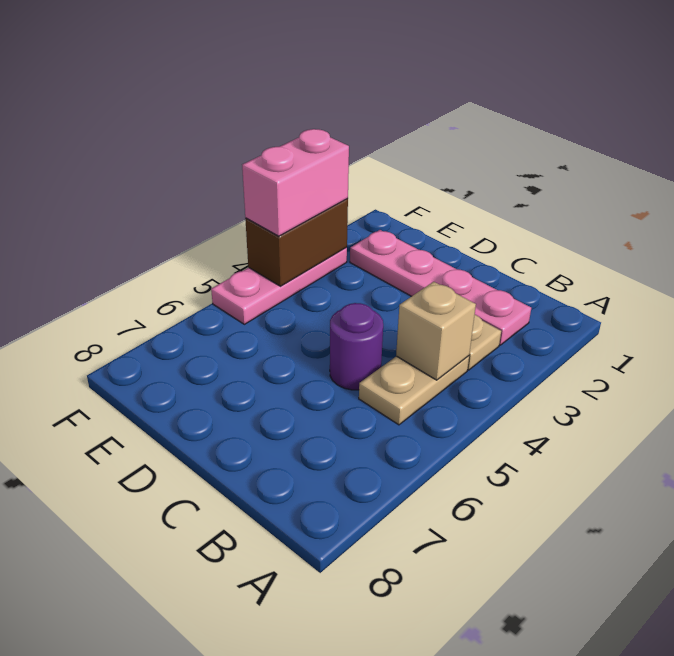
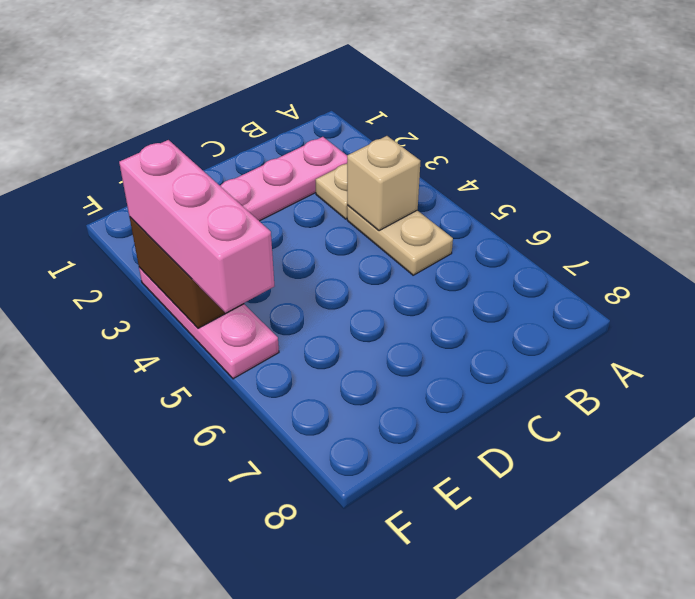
purple 1x1 round brick [330,303,383,390] -> none
pink 1x2 brick [242,129,349,236] -> pink 1x3 brick [119,140,274,313]

